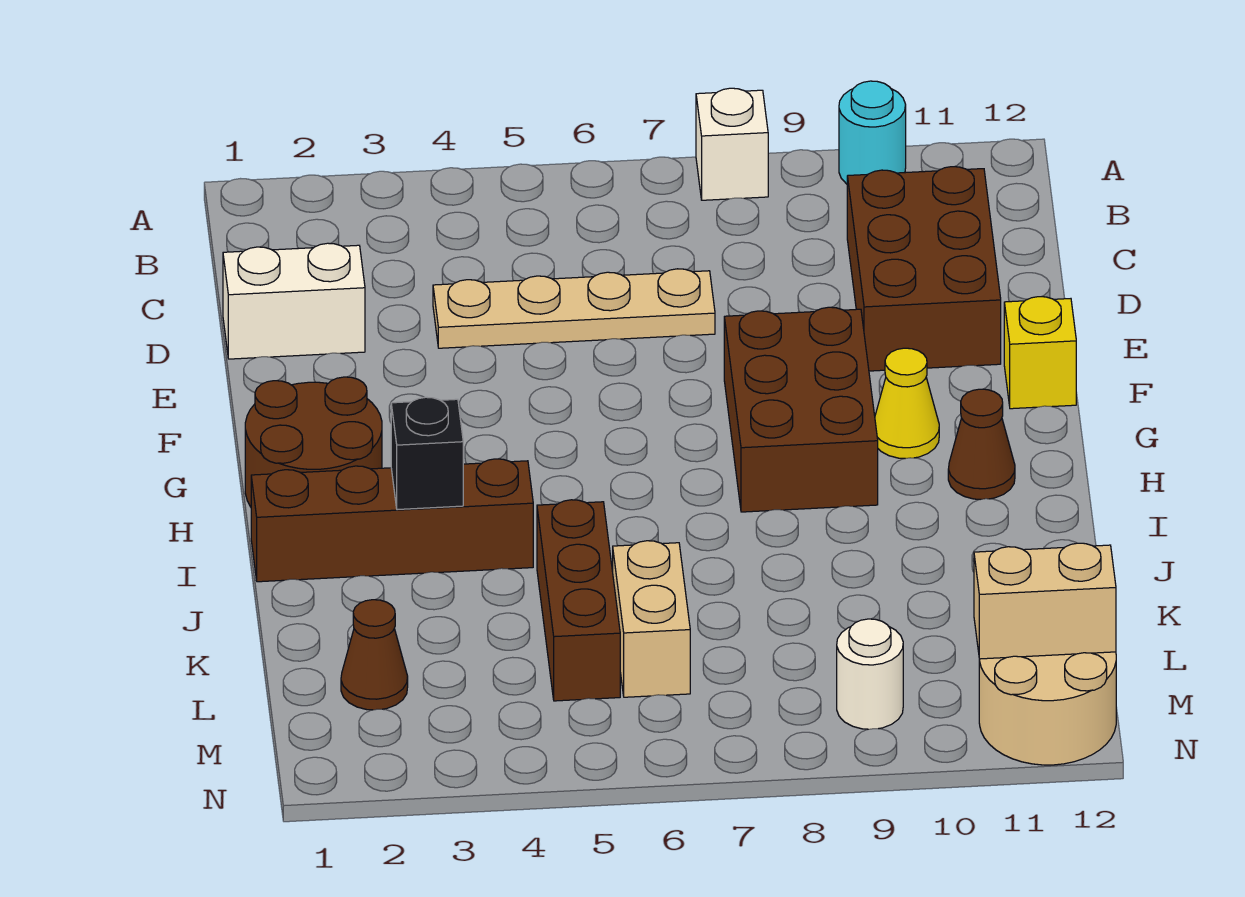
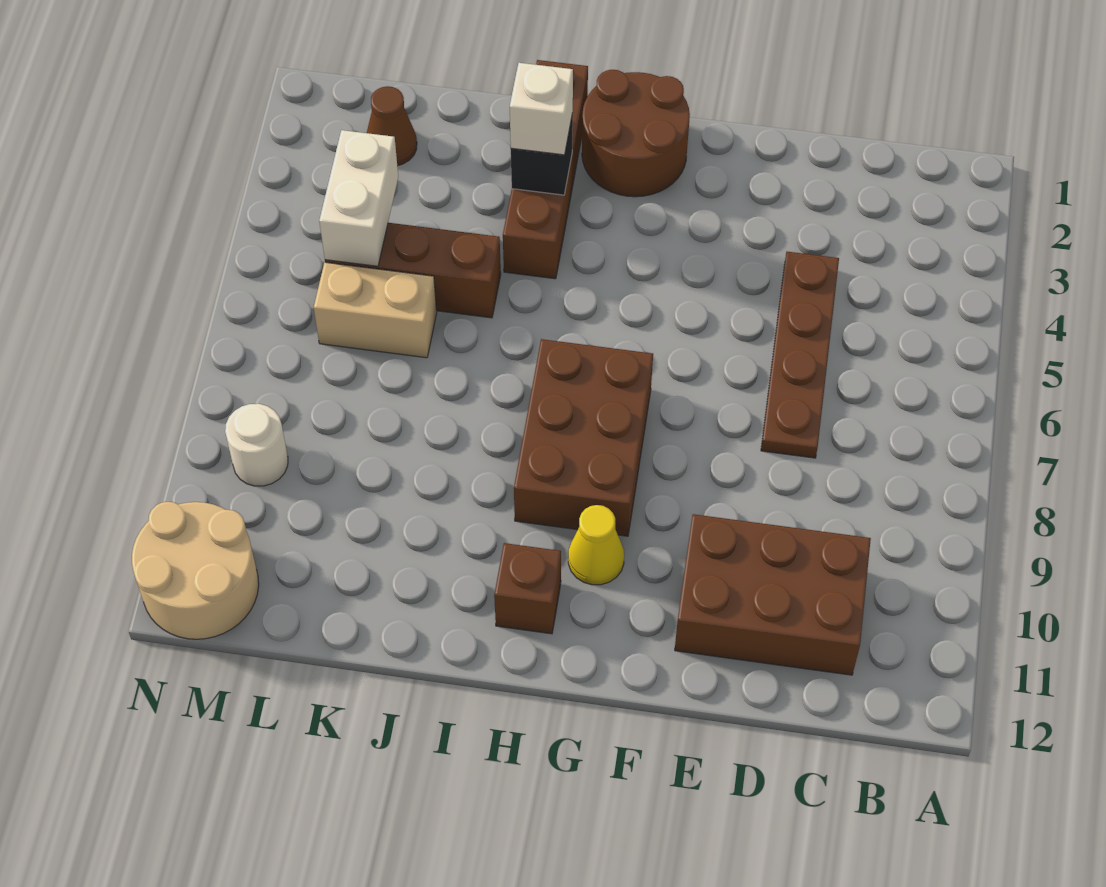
white 1x1 brick [696,88,768,200] -> white 1x1 brick moved to [510,63,573,155]
cyan 1x1 round brick [839,81,906,184] -> none
white 1x2 brick [223,243,365,359] -> white 1x2 brick moved to [319,130,398,266]
tan 1x4 plate [433,269,715,348] -> brown 1x4 plate [761,252,839,458]
brown 2x3 brick [724,307,878,512] -> brown 2x3 brick turned to [514,339,653,536]
yellow 1x1 brick [1004,297,1076,409] -> none
brown 1x1 cone [948,389,1015,499] -> brown 1x1 brick [494,543,561,634]
tan 1x2 brick [974,543,1116,659] -> none

